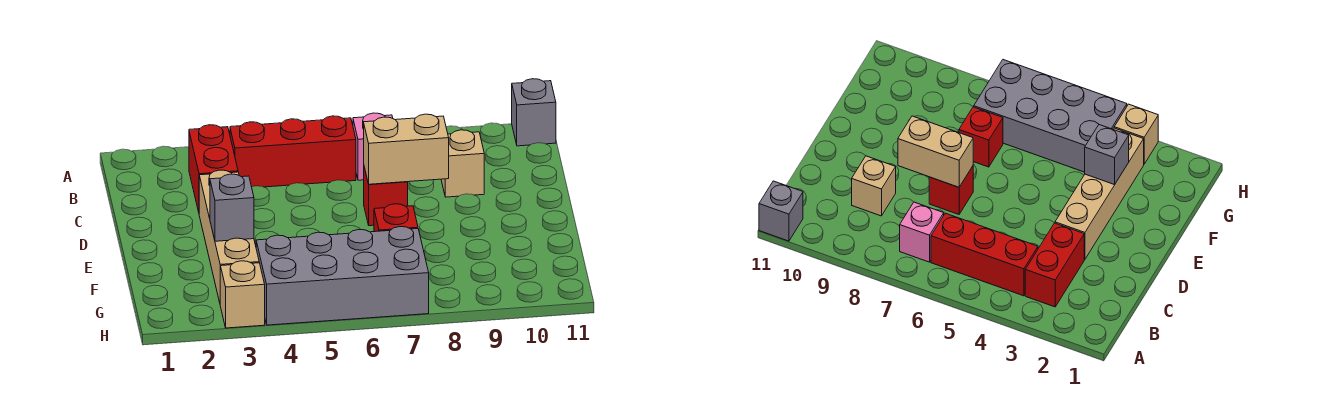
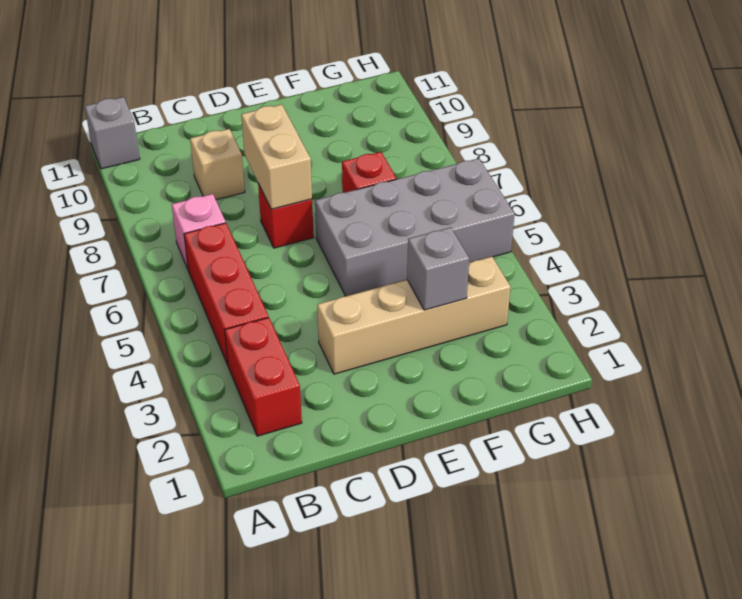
red 1x2 brick [189,125,238,212] -> red 1x2 brick turned to [225,317,302,436]
grey 2x4 brick [256,227,429,325] -> grey 2x4 brick turned to [315,158,515,296]
tan 1x1 brick [220,261,265,328] -> none

